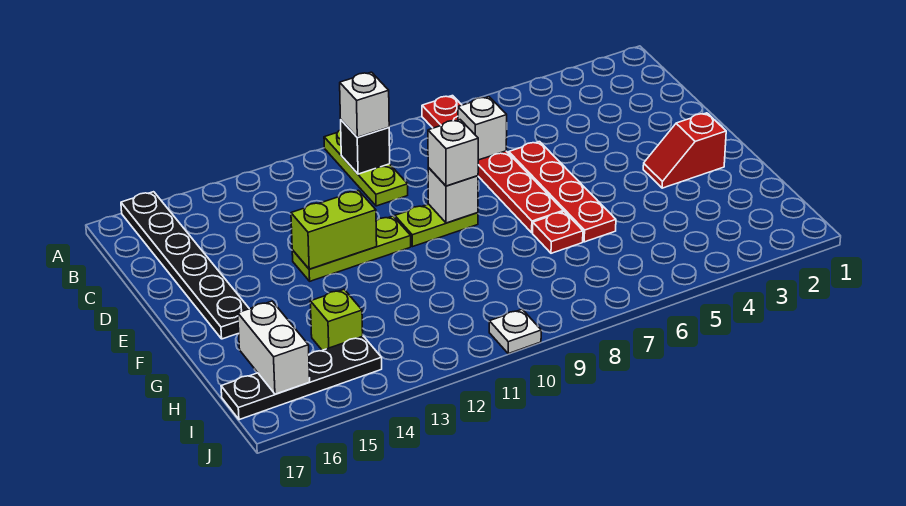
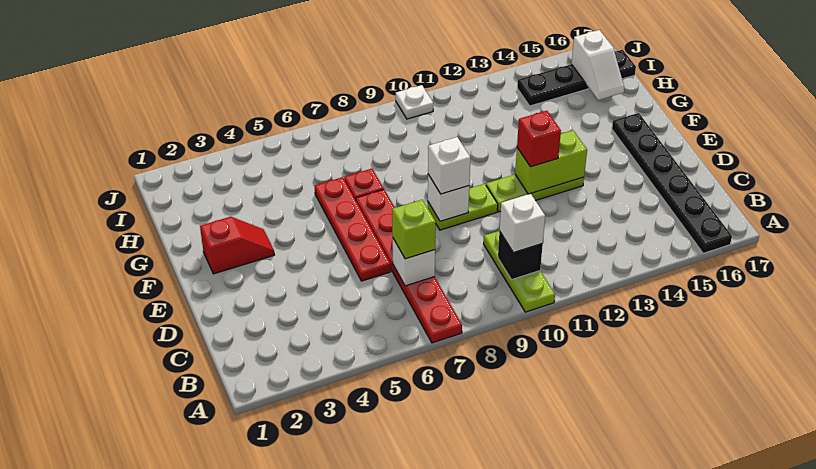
none -> red 1x1 brick [517,111,561,167]
lime 1x1 brick [310,289,363,350] -> lime 1x1 brick moved to [392,200,436,259]
white 1x2 brick [238,301,310,394] -> white 1x2 slope [571,30,624,100]

